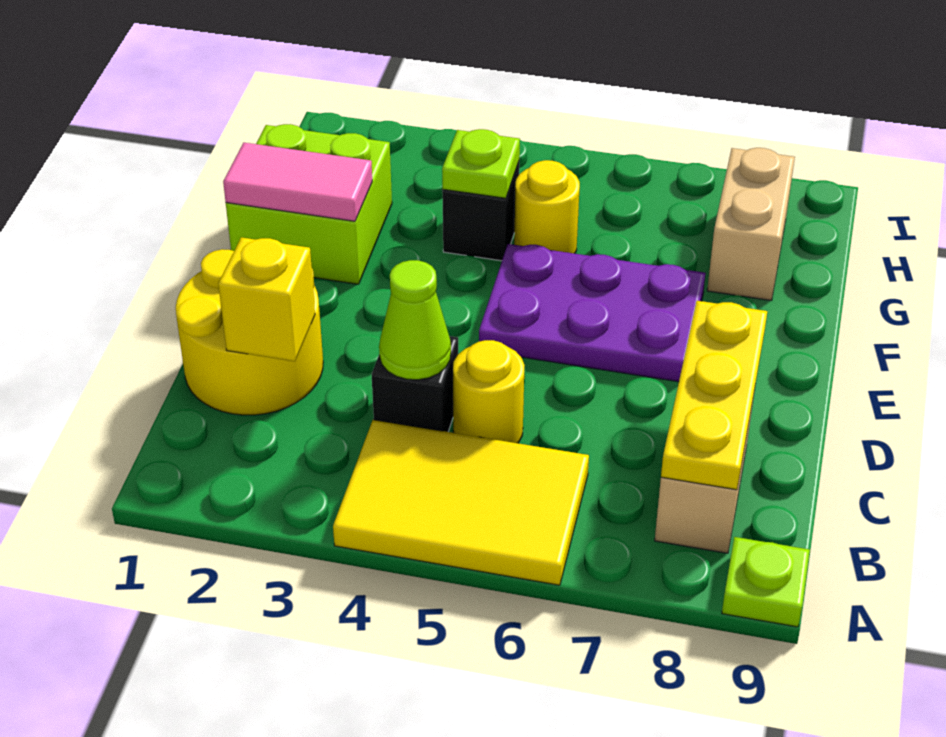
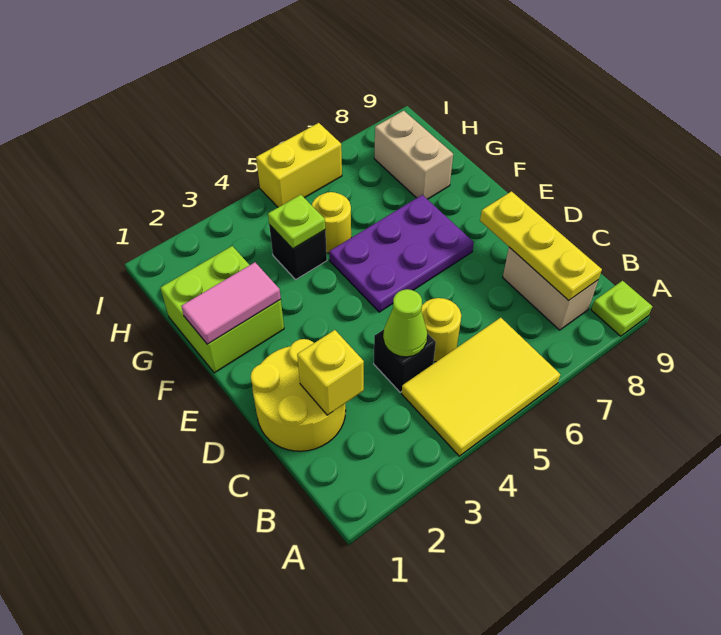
none -> yellow 1x2 brick [256,123,342,207]

